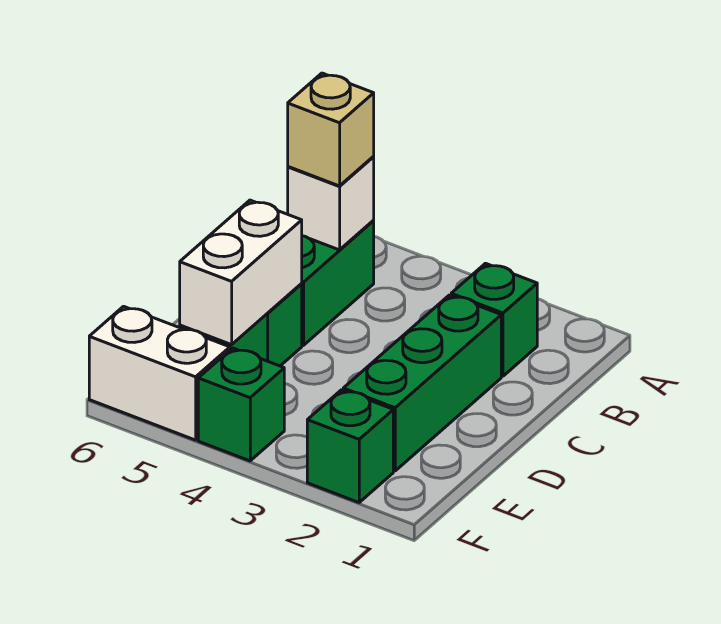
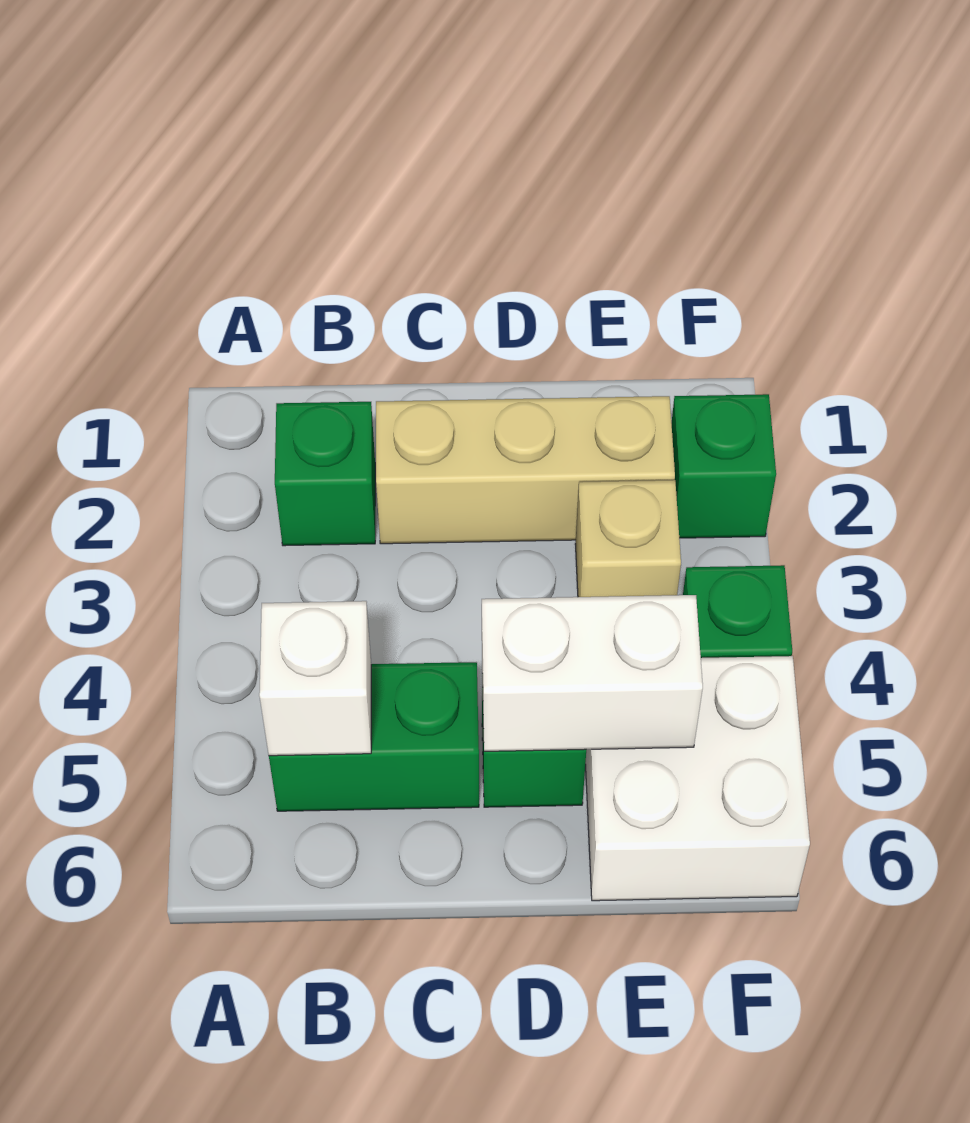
tan 1x1 brick [288,73,374,186] -> tan 1x1 brick moved to [575,480,681,597]
green 1x3 brick [343,295,501,471] -> tan 1x3 brick [376,396,675,544]
white 1x2 brick [89,306,230,440] -> white 2x2 brick [585,656,810,901]

